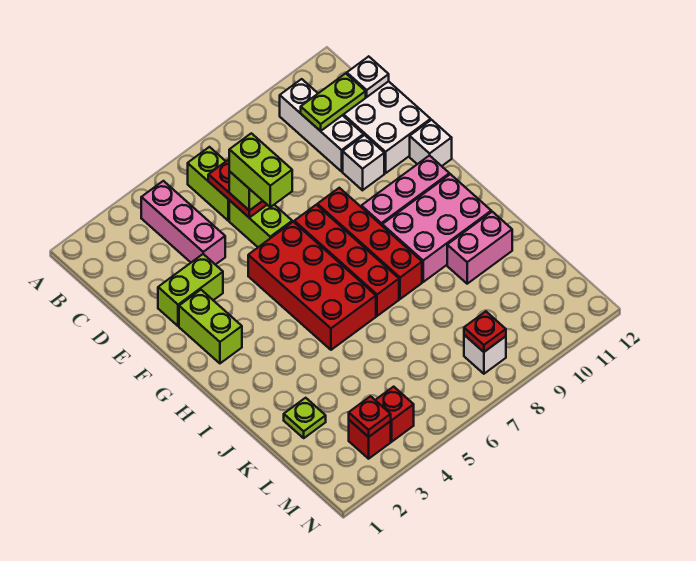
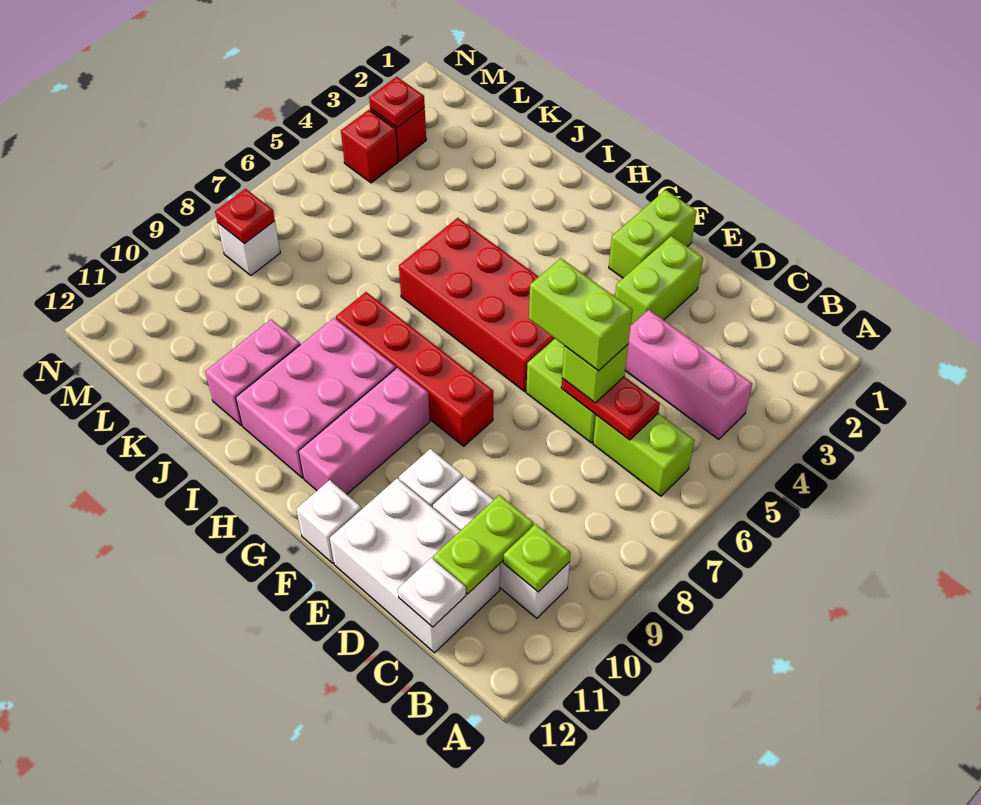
lime 1x2 brick [179,290,242,363] -> lime 1x2 brick turned to [609,190,697,278]
red 1x4 brick [294,205,399,316] -> none
lime 1x1 plate [284,398,326,438] -> lime 1x1 plate moved to [503,524,570,592]

